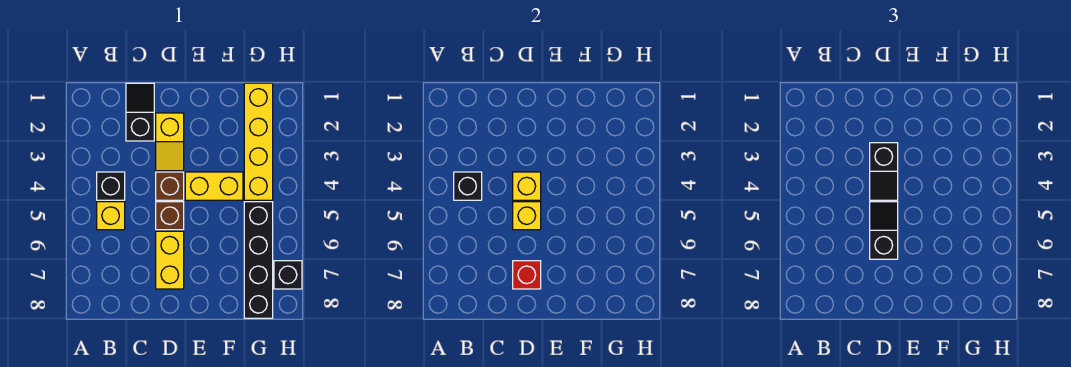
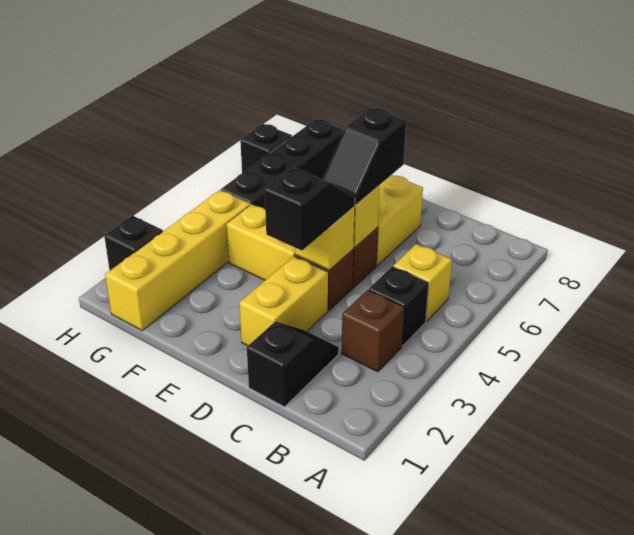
none -> brown 1x1 brick [342,290,404,372]
black 1x1 brick [454,172,482,200] -> black 1x1 brick moved to [104,216,163,270]
black 1x2 slope [126,83,154,141] -> black 1x2 slope turned to [247,321,339,407]
yellow 1x2 slope [156,113,184,171] -> yellow 1x2 brick [239,256,328,346]
red 1x1 brick [513,261,541,289] -> none

